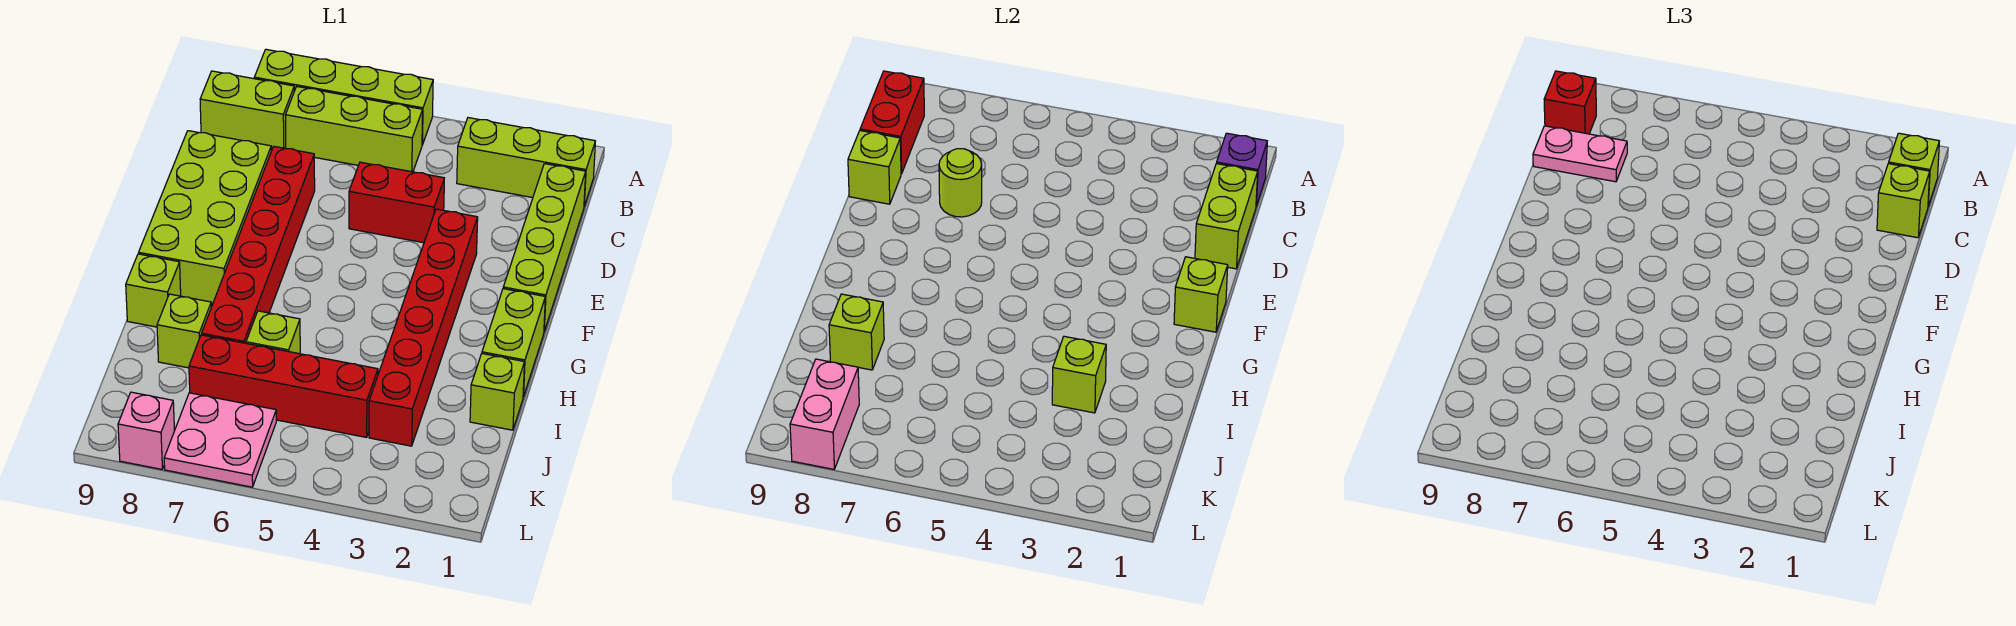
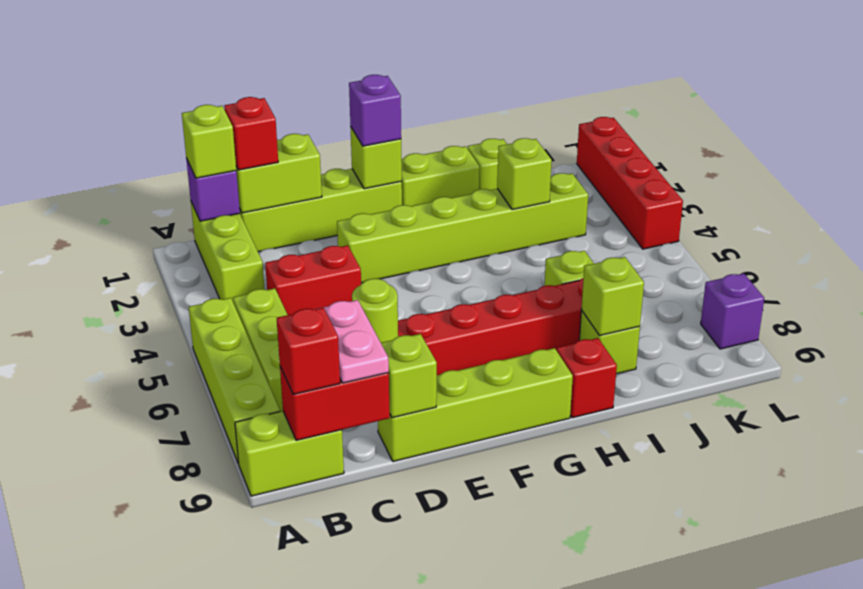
lime 1x2 brick [200,71,294,150] -> lime 1x2 brick turned to [235,411,344,496]
lime 1x1 brick [1877,164,1930,238] -> red 1x1 brick [224,97,278,170]
red 1x2 brick [349,162,444,243] -> red 1x2 brick turned to [265,245,361,315]
lime 2x4 brick [139,131,271,304] -> lime 1x4 brick [378,348,573,462]
red 1x6 brick [369,209,478,446] -> lime 1x6 brick [337,173,588,283]
none -> purple 1x1 brick [349,75,401,146]
lime 1x1 brick [126,254,181,327] -> red 1x1 brick [557,338,617,418]
red 1x4 brick [189,335,378,437] -> red 1x4 brick moved to [577,117,683,249]
pink 2x2 plate [164,393,276,487] -> none
pink 1x2 brick [790,359,859,469] -> none
pink 1x1 brick [118,392,174,469] -> purple 1x1 brick [701,274,764,349]

